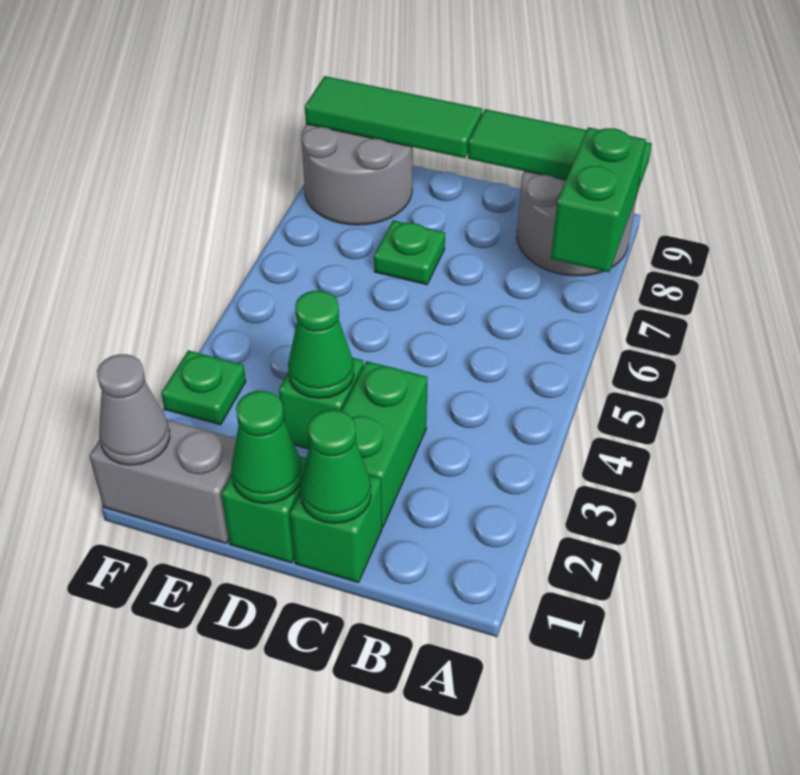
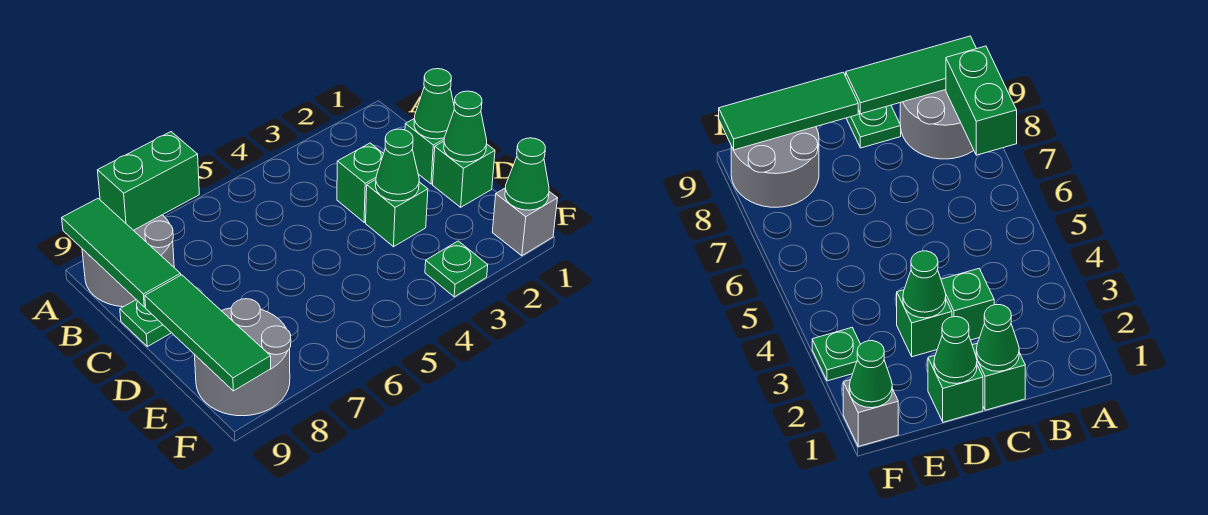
green 1x2 brick [341,361,427,527] -> green 1x1 brick [337,143,383,222]
green 1x1 plate [374,220,445,285] -> green 1x1 plate moved to [120,300,171,347]
grey 1x2 brick [89,420,236,543] -> grey 1x1 brick [492,188,558,256]
grey 1x1 cone [97,354,170,465] -> green 1x1 cone [505,138,549,210]

